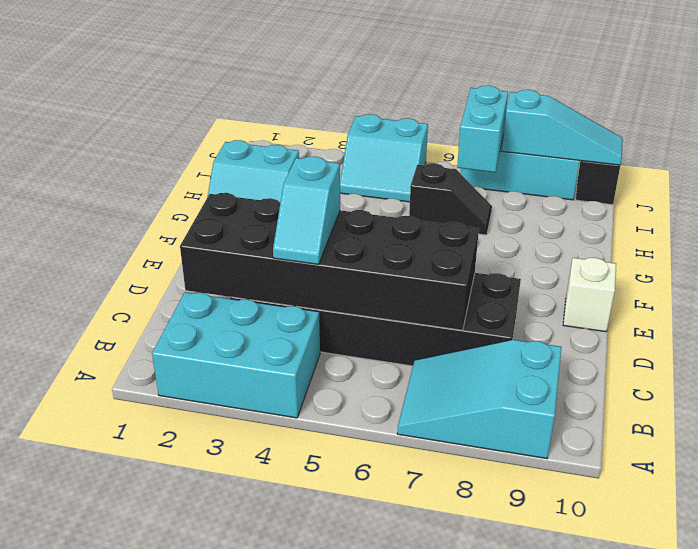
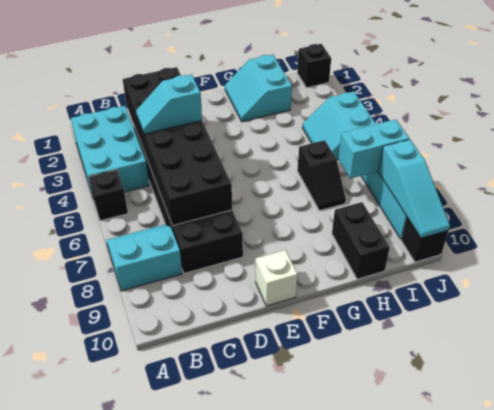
none -> black 1x1 brick [89,170,128,221]
cyan 2x3 slope [397,340,562,459] -> cyan 2x2 slope [106,225,182,291]
none -> black 1x2 brick [332,202,390,279]
none -> black 1x1 brick [297,44,331,88]

